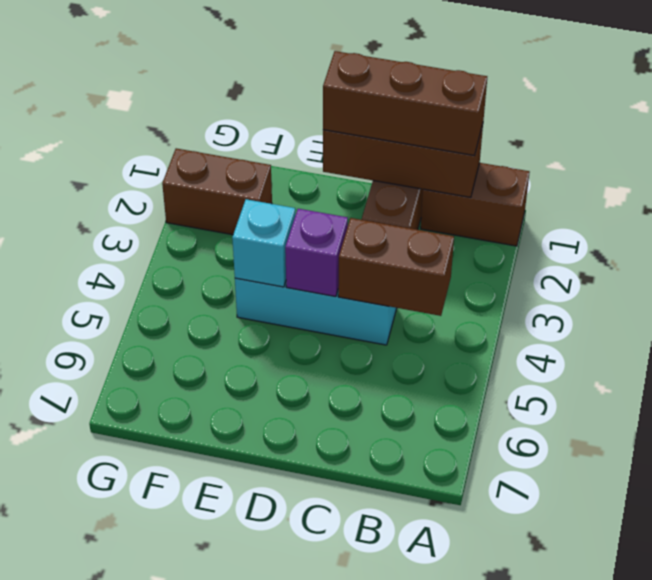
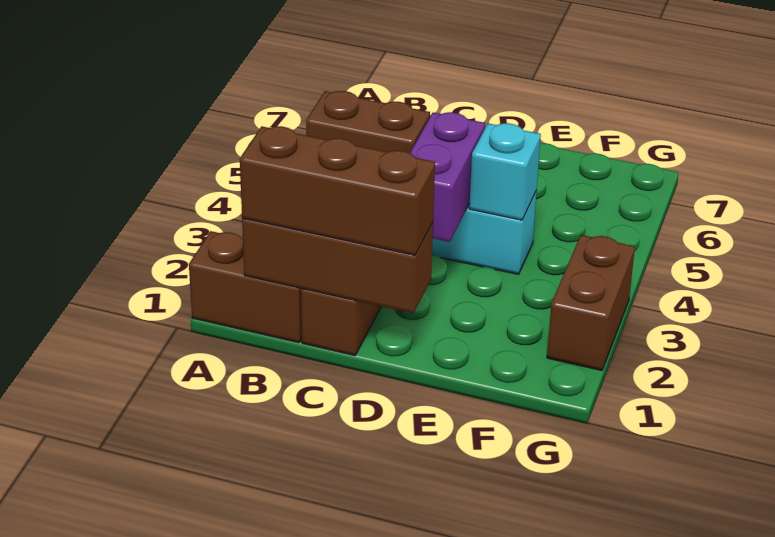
purple 1x1 brick [285,209,348,297] -> purple 1x2 brick [410,112,485,242]
brown 1x2 brick [162,148,272,235] -> brown 1x2 brick turned to [547,235,635,370]

